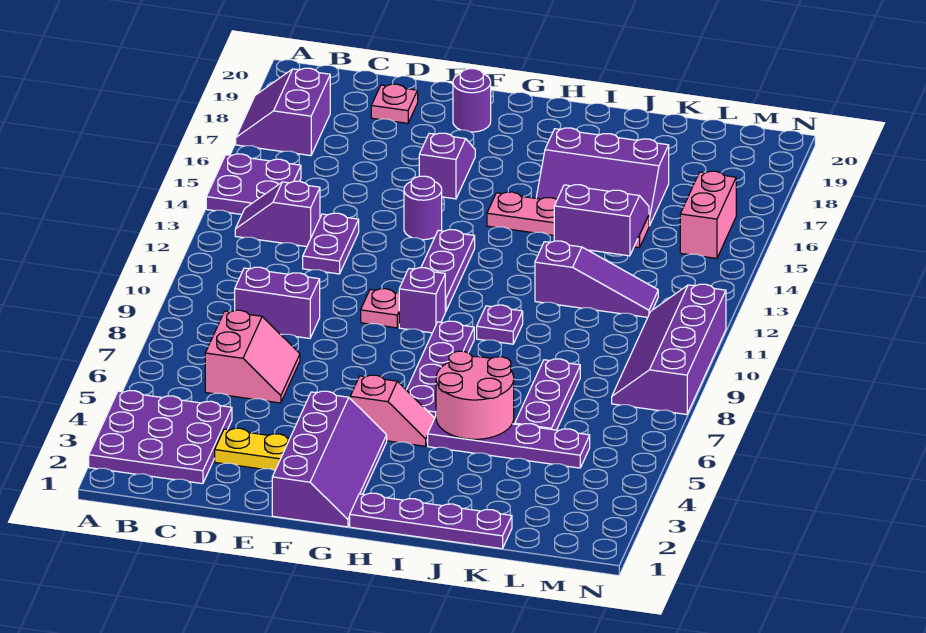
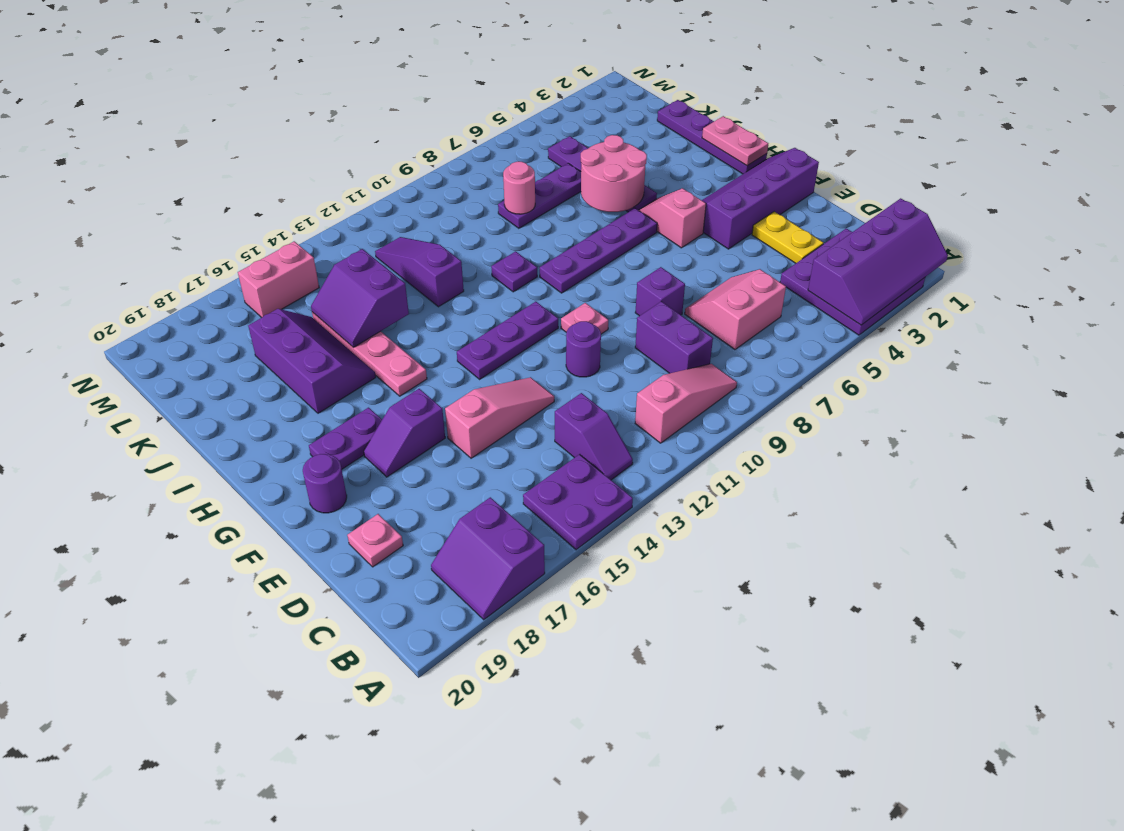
purple 2x2 slope [236,68,330,156] -> purple 2x2 slope turned to [431,497,545,620]
none -> pink 1x3 slope [635,364,737,443]
purple 1x2 plate [303,213,359,274] -> purple 1x2 plate moved to [309,408,382,469]
none -> pink 1x3 slope [445,377,554,458]
purple 1x1 round brick [404,176,442,240] -> purple 1x1 round brick moved to [566,321,601,377]
purple 1x1 brick [399,268,445,333] -> purple 1x1 brick moved to [635,267,685,316]
none -> pink 1x2 plate [702,116,768,166]
none -> pink 1x1 round brick [503,162,535,214]
purple 2x4 slope [612,284,726,414] -> purple 2x4 slope moved to [808,198,948,325]

